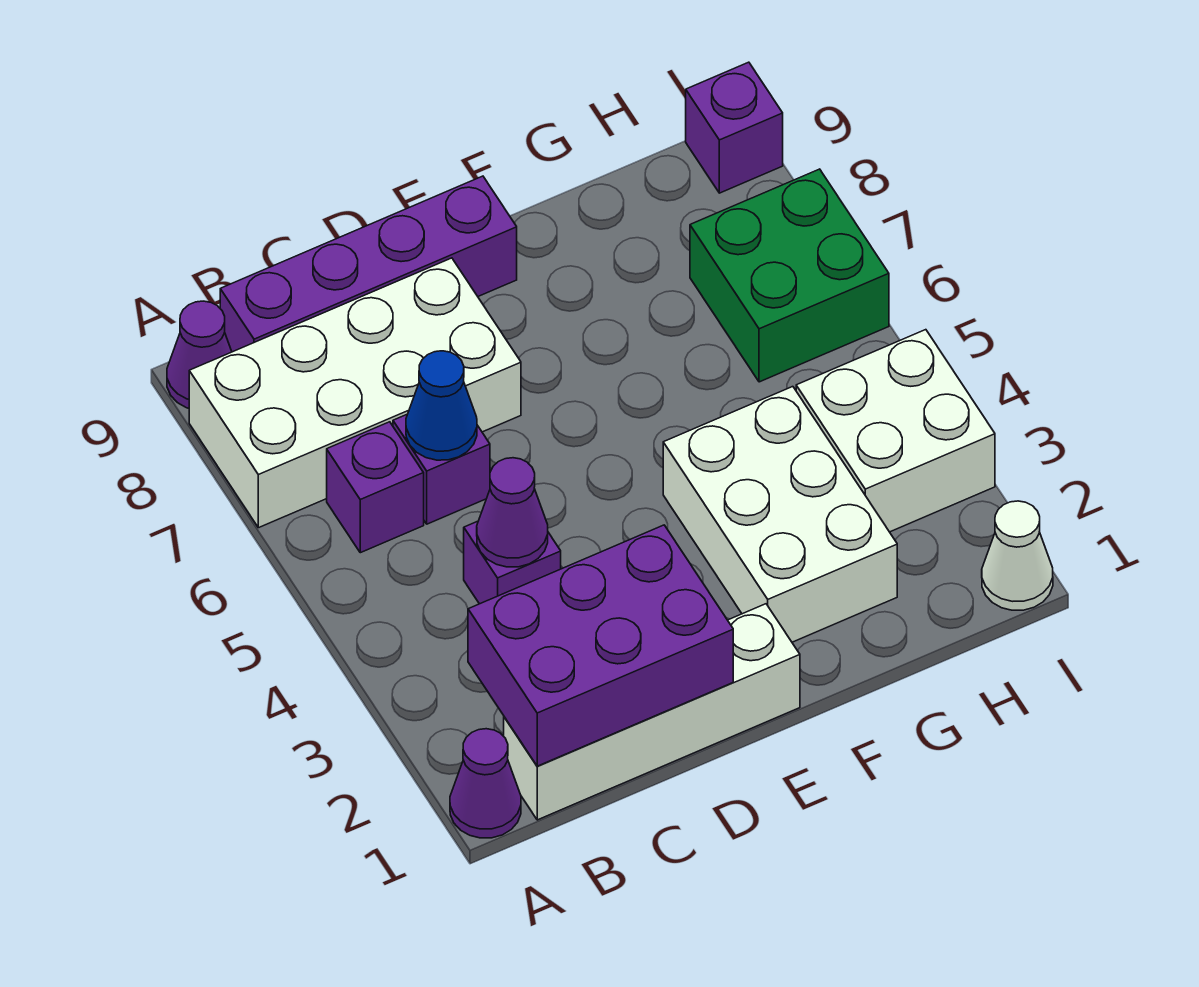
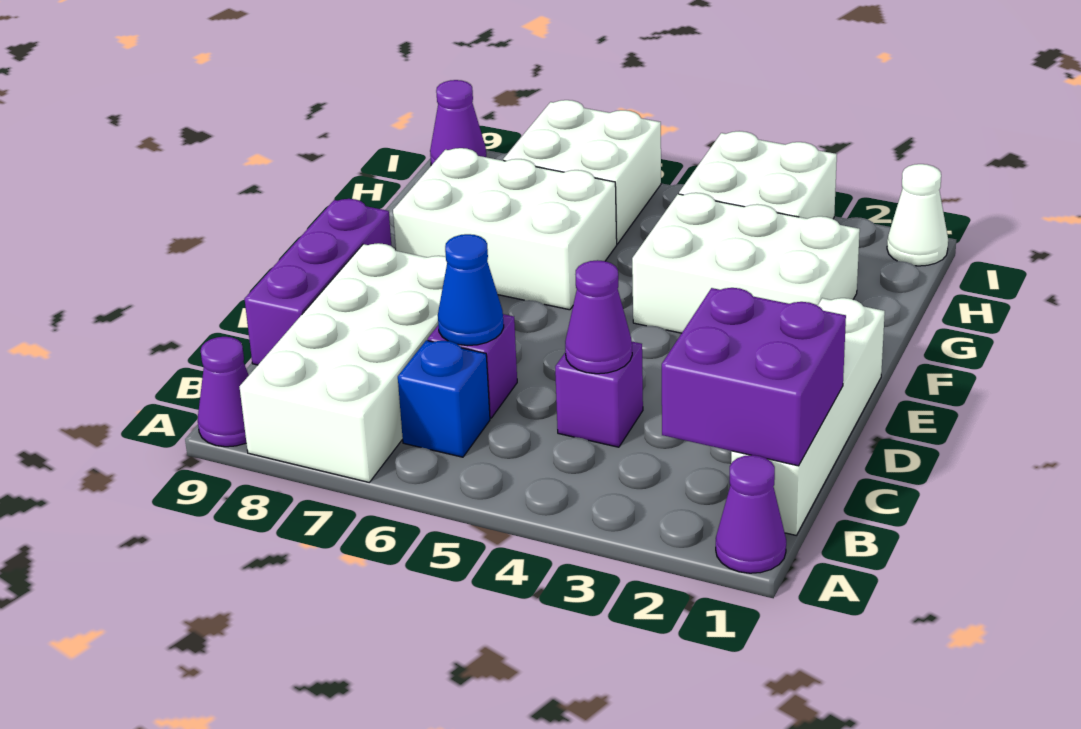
purple 2x3 brick [468,525,733,766] -> purple 2x2 brick [662,288,846,466]
purple 1x1 brick [327,422,424,553] -> blue 1x1 brick [398,340,490,457]
purple 1x4 brick [220,176,517,352] -> purple 1x3 brick [245,199,391,365]
none -> white 2x3 brick [393,148,617,310]
green 2x2 brick [690,169,889,382] -> white 2x2 brick [503,100,661,244]
purple 1x1 brick [686,62,783,193] -> purple 1x1 cone [430,80,486,165]

